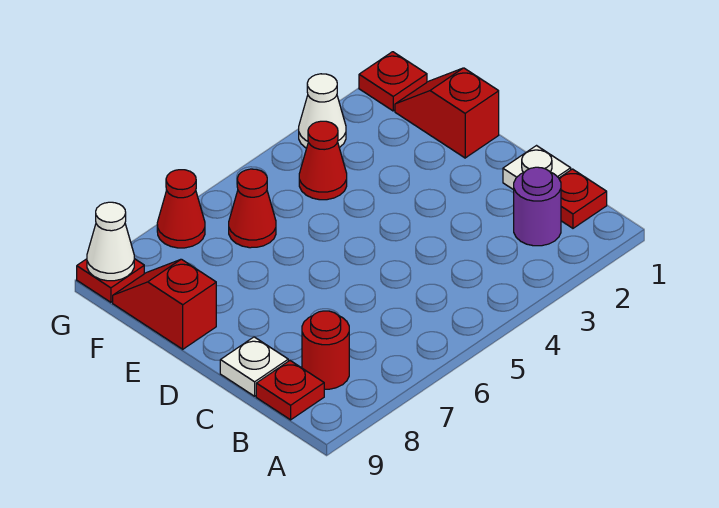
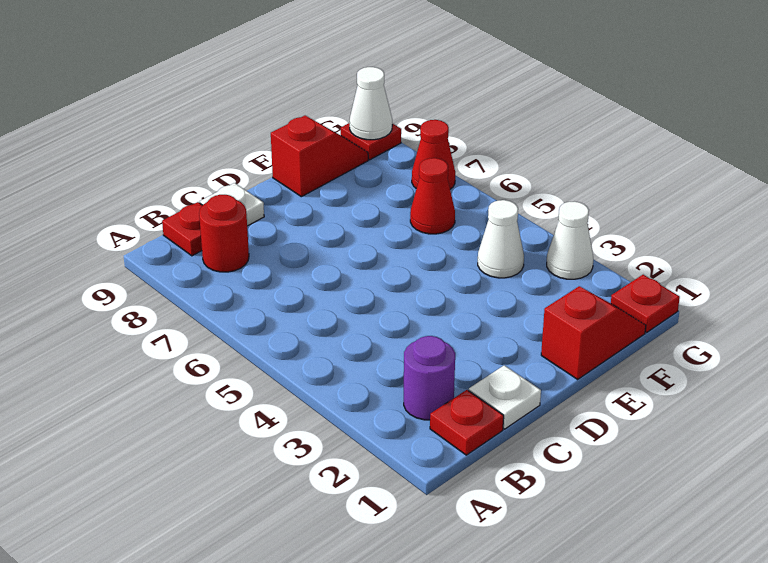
red 1x1 cone [299,121,347,200] -> white 1x1 cone [478,200,524,278]

